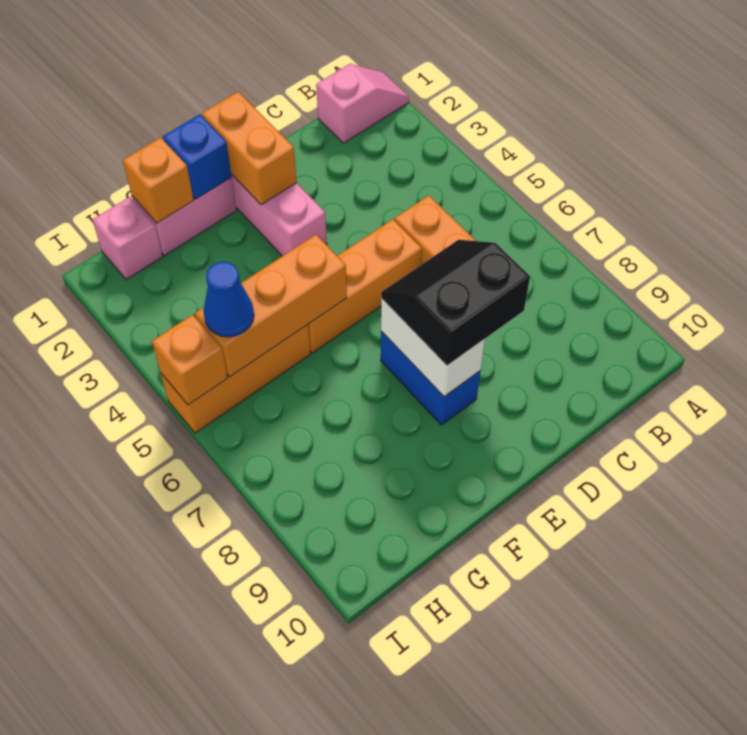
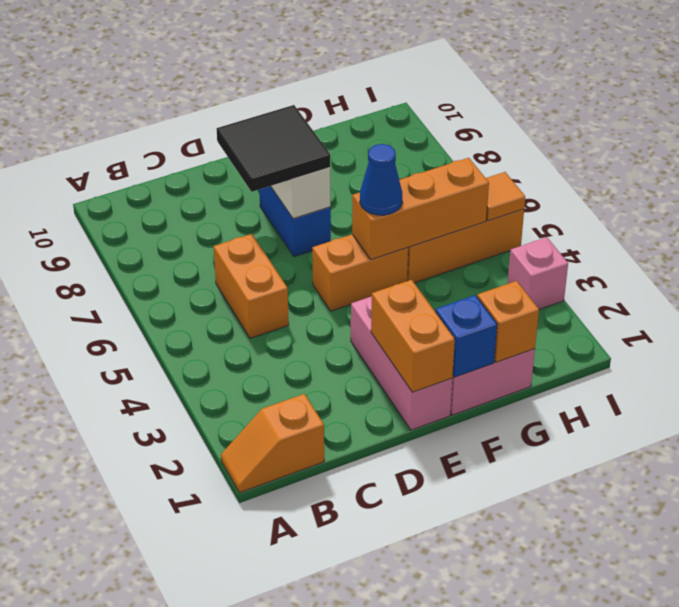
pink 1x2 slope [316,64,409,143] -> orange 1x2 slope [221,394,324,493]
orange 1x3 brick [308,219,422,353] -> orange 1x2 brick [312,234,408,311]
black 2x2 slope [381,240,530,366] -> black 2x2 tile [217,105,330,192]
pink 1x1 brick [92,197,162,280] -> pink 1x1 brick moved to [507,237,568,309]
blue 1x1 cone [203,262,254,337] -> blue 1x1 cone moved to [360,144,402,215]
orange 1x1 brick [152,315,227,405] -> orange 1x1 tile [486,172,525,221]

